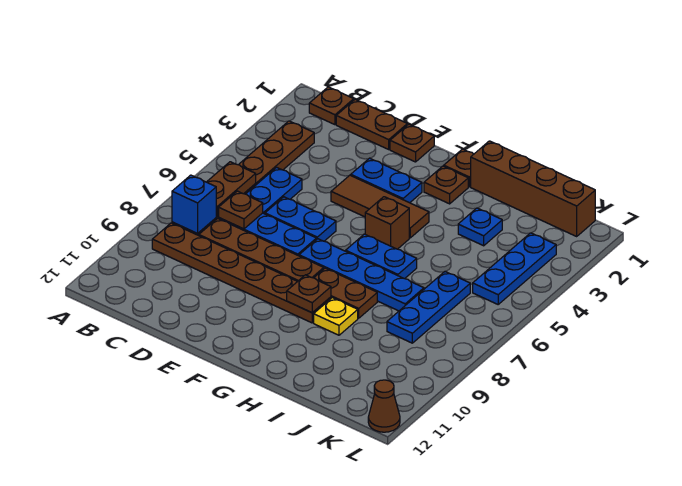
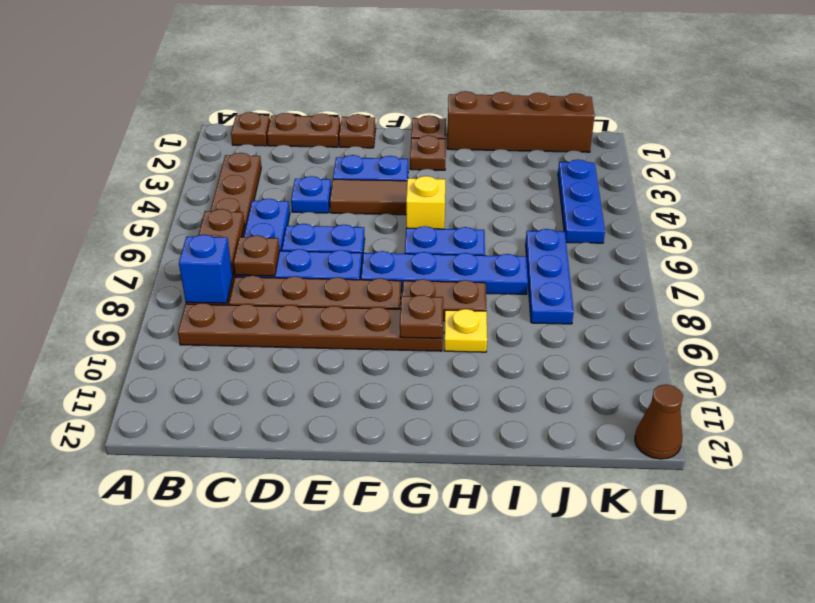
brown 1x1 brick [365,197,409,249] -> yellow 1x1 brick [406,176,445,229]
blue 1x1 plate [458,208,502,246] -> blue 1x1 plate moved to [291,176,332,213]

